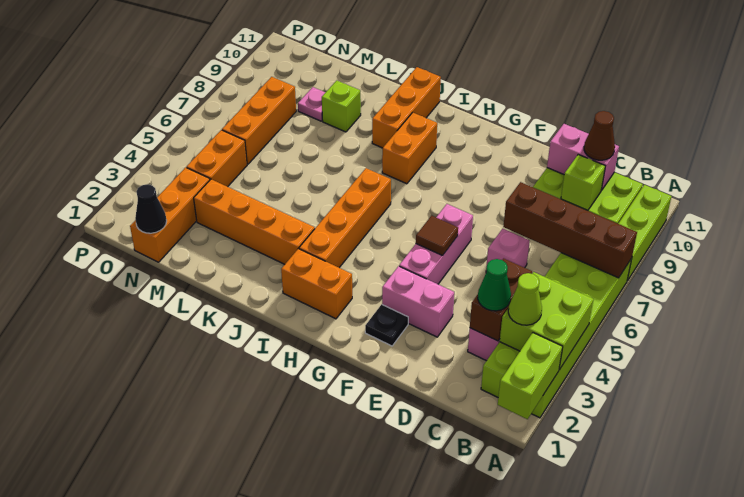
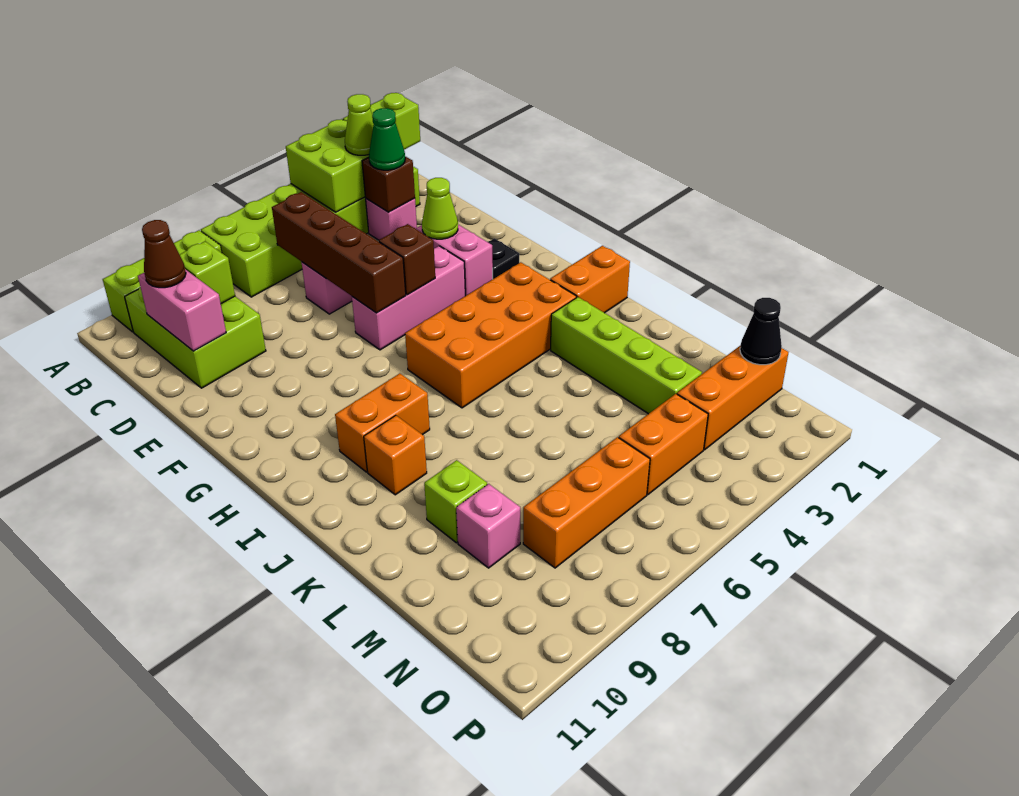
brown 1x4 brick [503,182,637,278] -> brown 1x4 brick moved to [272,192,406,313]
brown 1x2 brick [470,258,532,341] -> brown 1x1 brick [362,156,415,212]
none -> lime 1x1 cone [422,178,458,239]
brown 1x1 tile [416,215,458,256] -> brown 1x1 brick [379,224,435,295]
orange 1x2 brick [281,249,352,319] -> orange 1x2 brick turned to [550,246,630,313]
orange 1x4 brick [299,168,391,268] -> orange 2x4 brick [405,262,576,408]
orange 1x4 brick [194,179,315,264] -> lime 1x4 brick [551,297,702,414]
orange 1x3 brick [372,67,441,148] -> orange 1x1 brick [364,415,427,495]
pink 1x1 plate [298,87,326,121] -> pink 1x1 brick [456,484,520,568]

